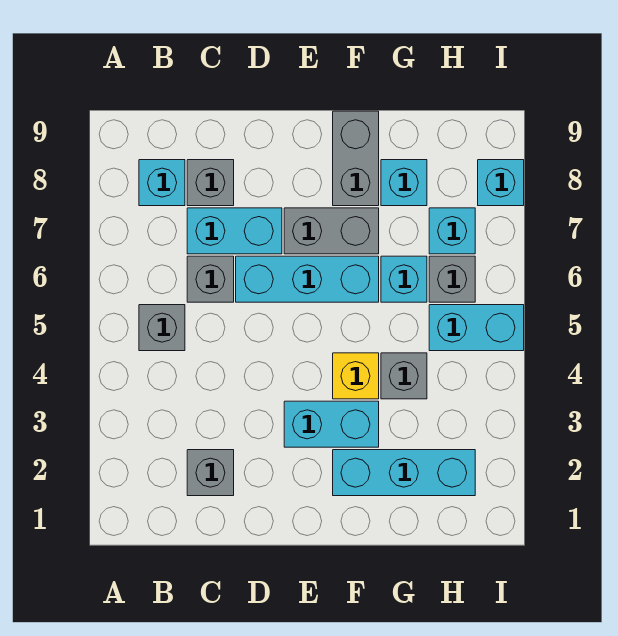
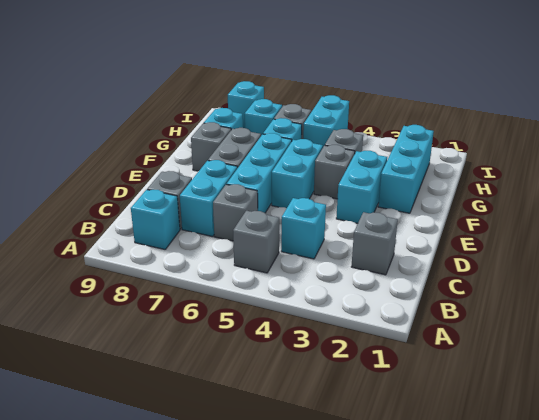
none -> cyan 1x1 brick [281,198,326,259]
none -> cyan 1x2 brick [272,139,323,208]
yellow 1x1 brick [333,353,379,399] -> grey 1x1 brick [314,145,355,199]
grey 1x2 brick [333,111,379,206] -> grey 1x1 brick [191,122,231,171]

